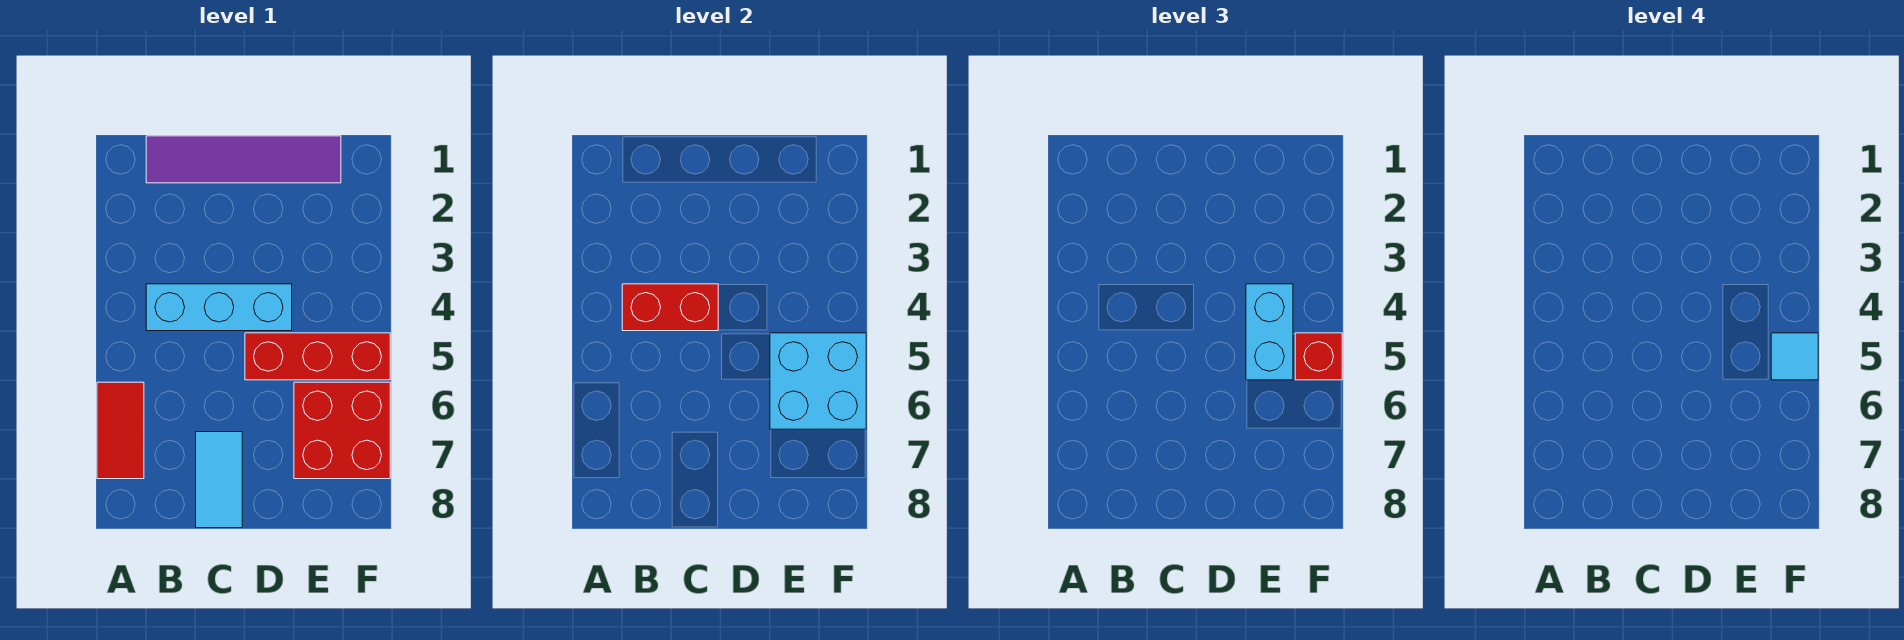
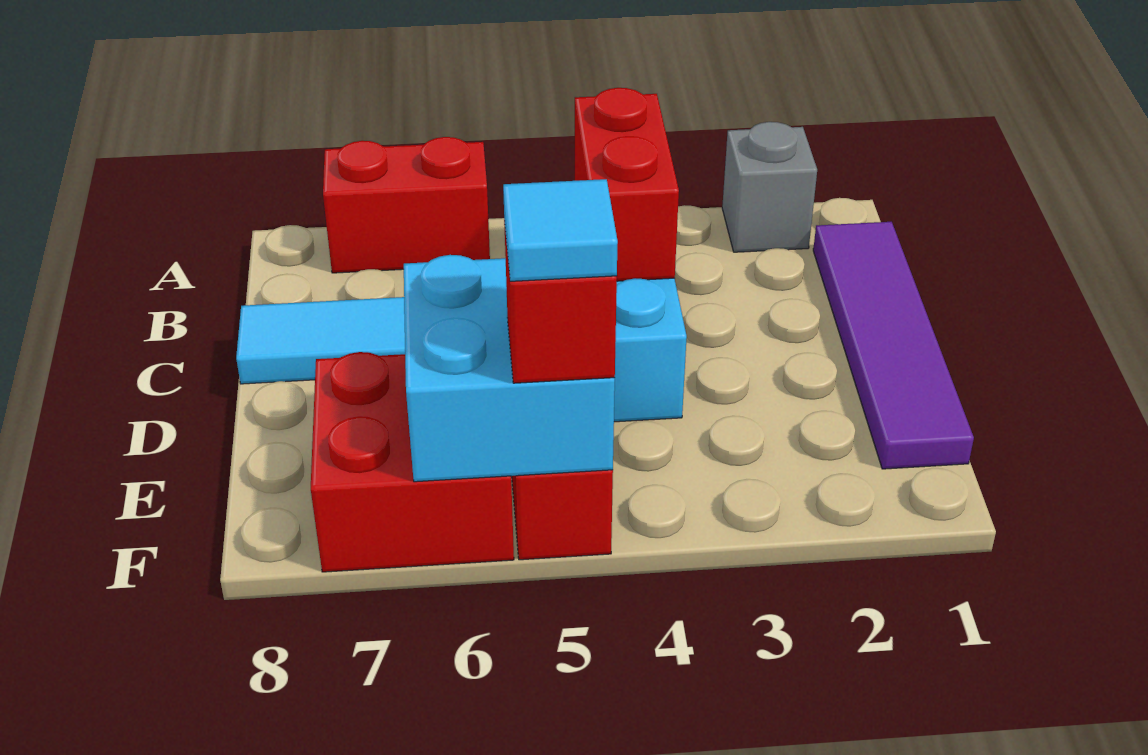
none -> grey 1x1 brick [722,122,817,252]
red 1x2 tile [97,382,144,479] -> red 1x2 brick [323,137,490,273]
cyan 1x2 brick [1246,284,1293,380] -> none

